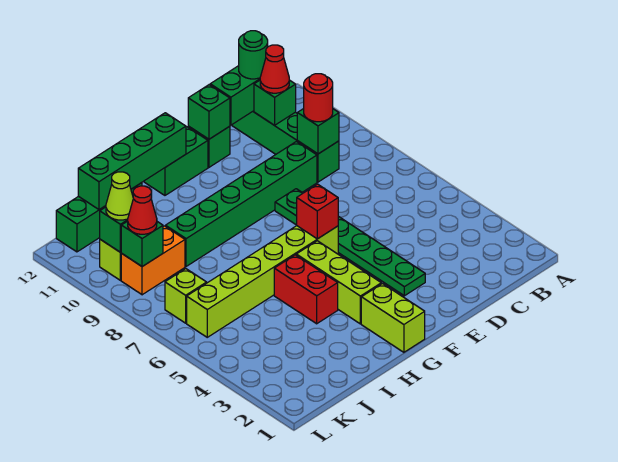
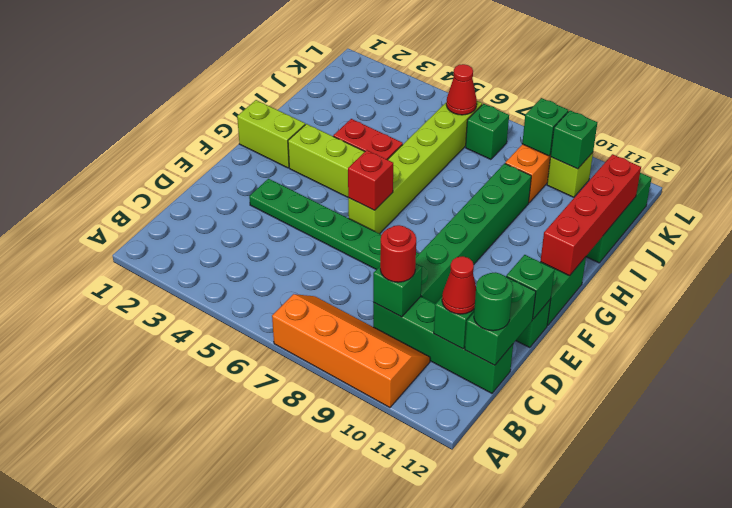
none -> orange 2x4 slope [272,294,430,408]
green 1x4 brick [78,113,186,210] -> red 1x4 brick [540,154,641,276]
lime 1x1 brick [165,269,207,323] -> green 1x1 brick [466,104,509,159]
red 1x1 cone [128,186,157,234] -> red 1x1 cone moved to [446,64,477,115]
lime 1x1 cone [106,172,133,220] -> none

